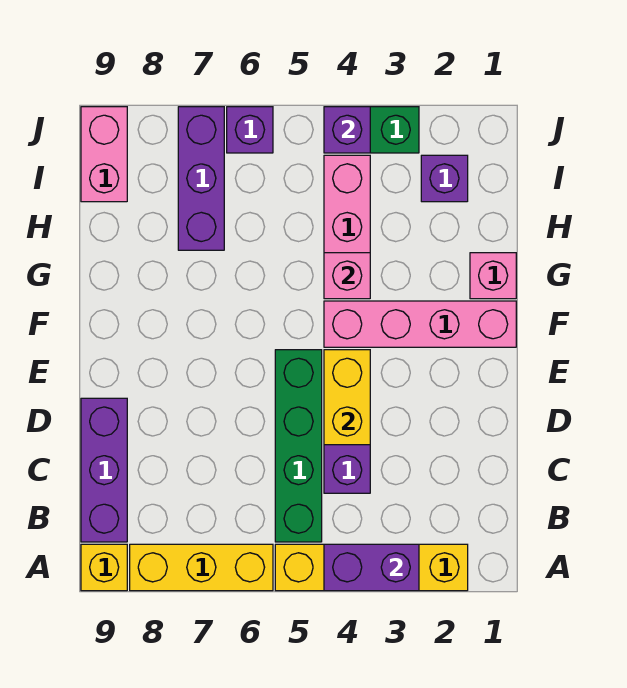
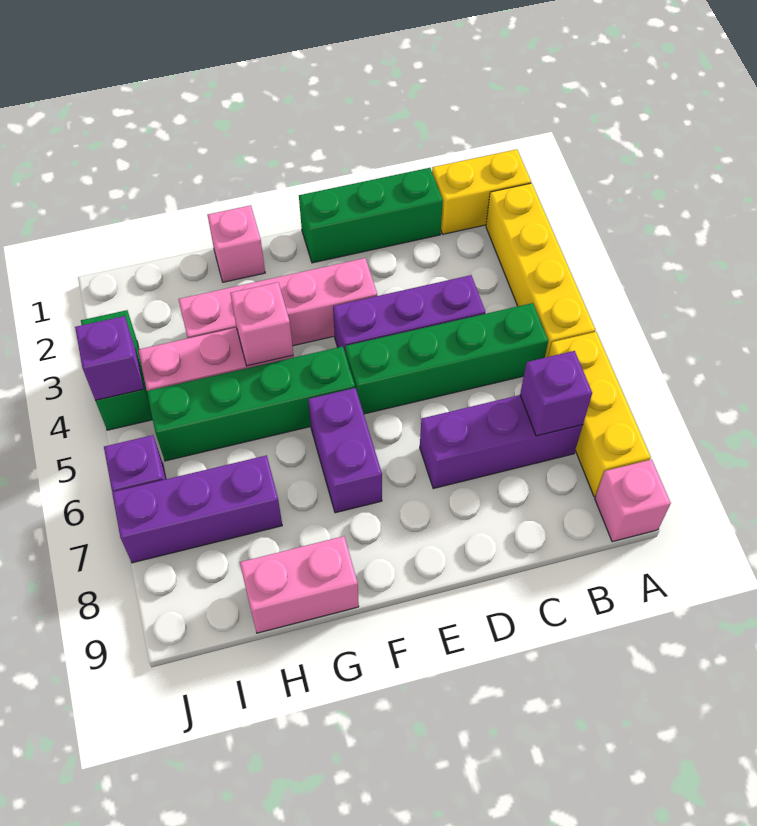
purple 1x2 brick [324,544,419,591] -> purple 1x2 brick moved to [308,388,382,513]
yellow 1x1 brick [81,544,127,591] -> pink 1x1 brick [595,459,671,542]
purple 1x3 brick [81,398,127,542] -> purple 1x3 brick moved to [420,395,583,489]
none -> green 1x3 brick [299,168,443,263]
yellow 1x2 brick [324,350,370,445] -> yellow 1x2 brick moved to [432,149,531,234]
pink 1x4 brick [324,301,516,347] -> pink 1x4 brick turned to [179,258,377,346]
none -> green 1x4 brick [147,346,355,461]
purple 1x1 brick [421,155,468,202] -> purple 1x1 brick moved to [520,351,592,436]
pink 1x2 brick [81,107,127,202] -> pink 1x2 brick moved to [240,536,359,633]

